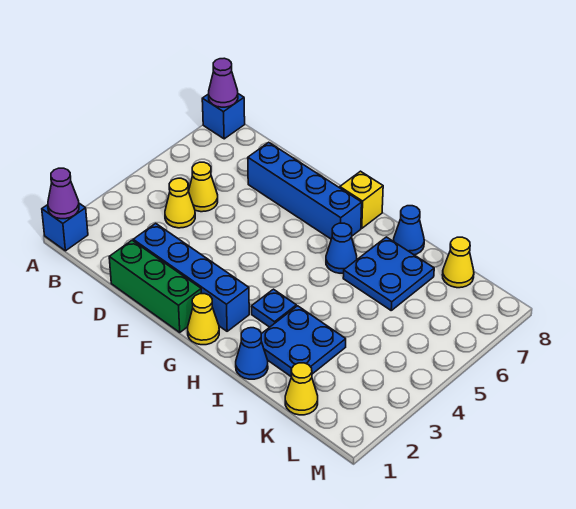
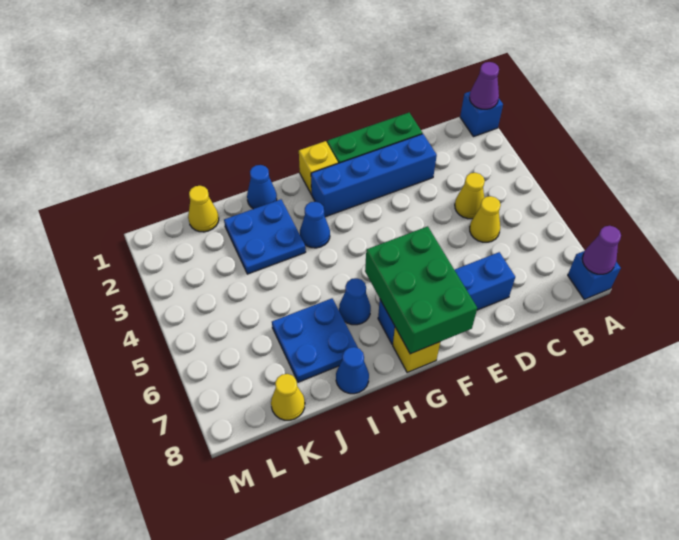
none -> green 2x3 brick [365,226,477,354]
yellow 1x1 cone [188,294,219,345] -> yellow 1x1 brick [299,141,338,194]
blue 1x1 plate [251,289,296,327] -> blue 1x1 cone [300,202,330,248]

